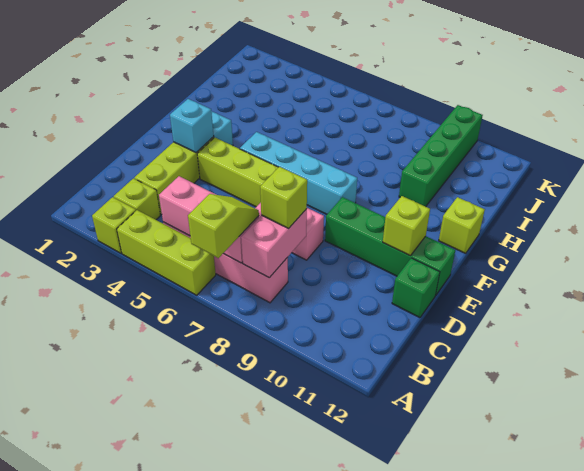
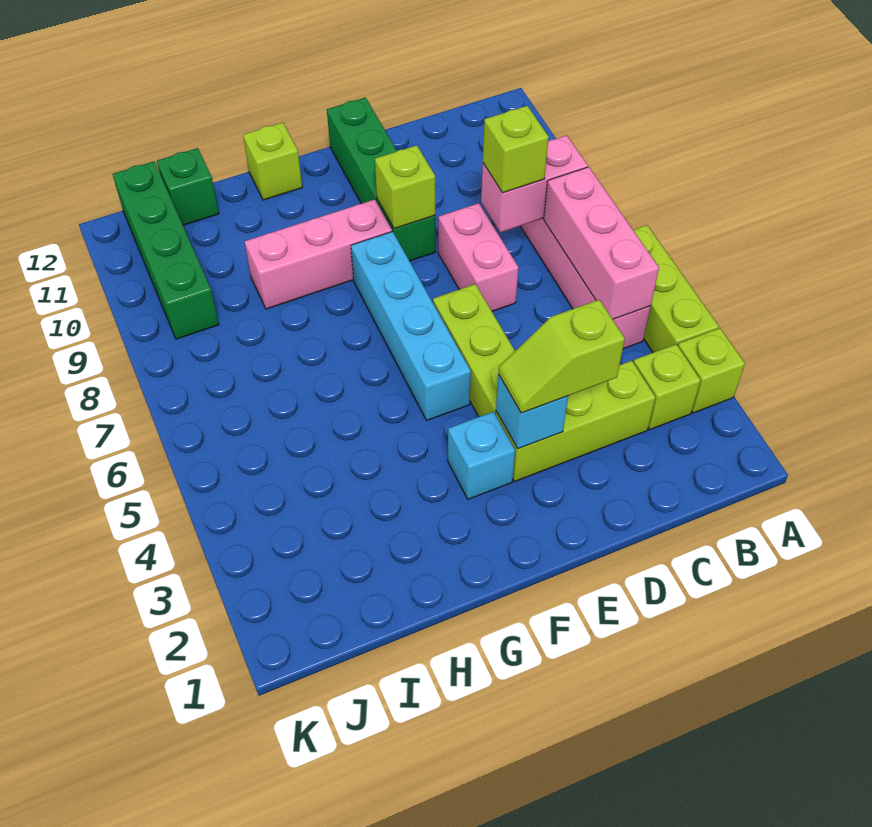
lime 1x2 slope [188,194,259,258] -> lime 1x2 slope moved to [499,300,625,413]
green 1x1 brick [392,258,440,318] -> green 1x1 brick moved to [157,148,219,225]
lime 1x1 brick [383,196,430,256] -> lime 1x1 brick moved to [375,145,435,229]
none -> pink 1x3 brick [245,199,392,309]
green 1x4 brick [399,105,483,207] -> green 1x4 brick turned to [113,161,219,339]

